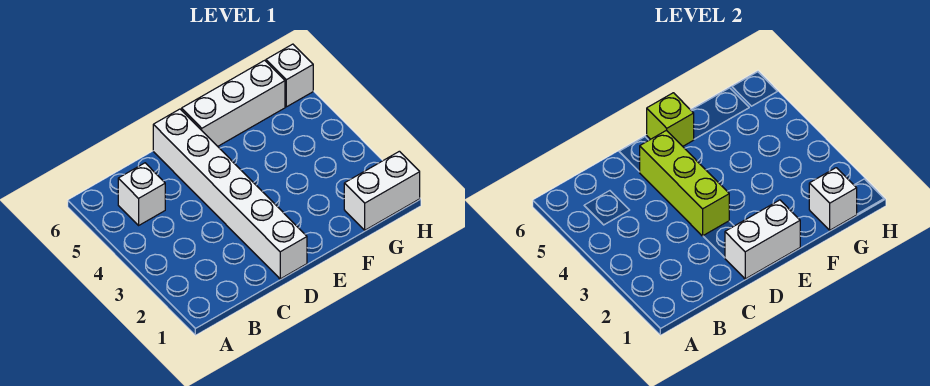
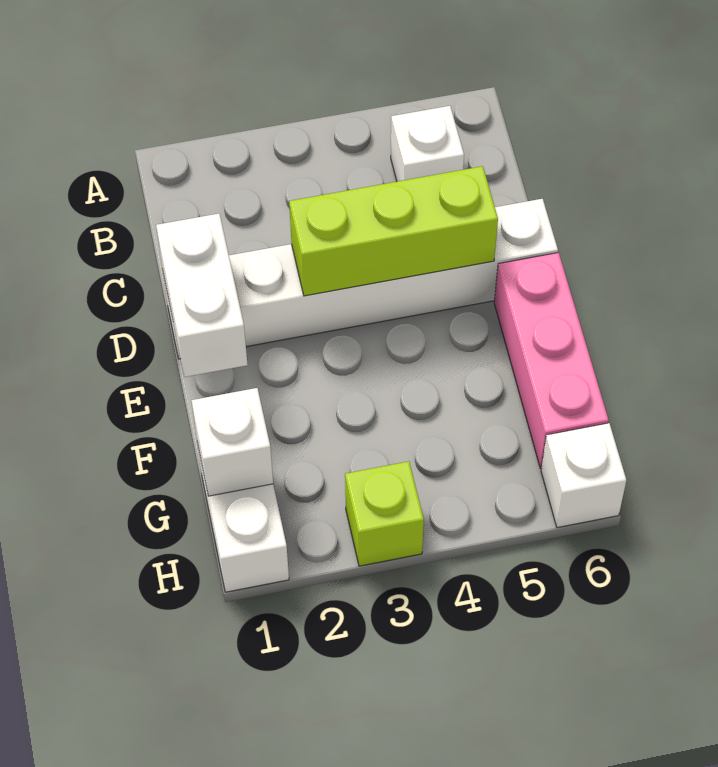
white 1x3 brick [182,60,285,146] -> pink 1x3 brick [494,253,609,469]
lime 1x1 brick [647,93,694,146] -> lime 1x1 brick moved to [345,461,424,566]

